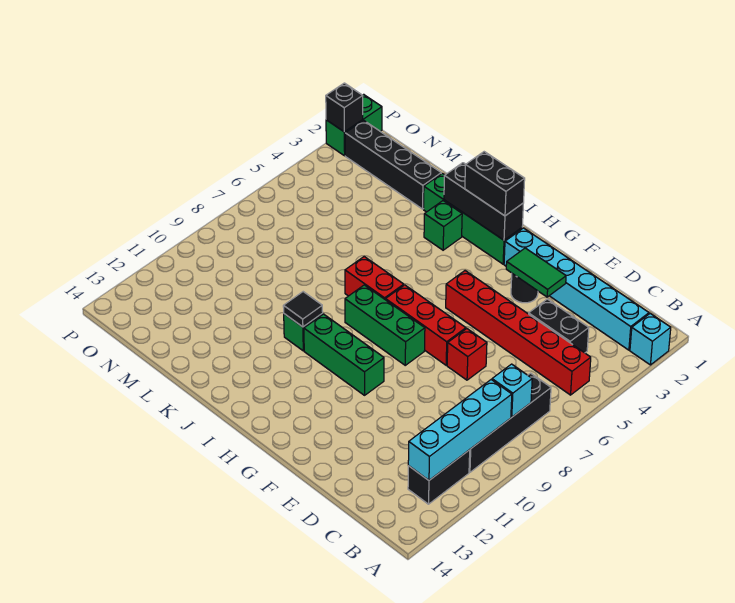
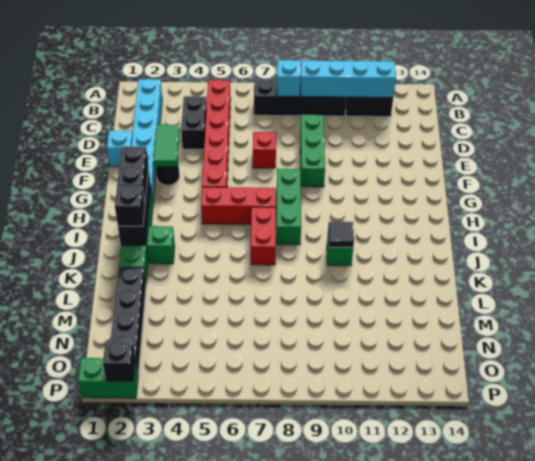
cyan 1x1 brick [630,314,671,365] -> cyan 1x1 brick moved to [107,130,133,167]
red 1x3 brick [386,285,466,365] -> red 1x3 brick turned to [201,187,276,224]
green 1x3 brick [304,314,384,395] -> green 1x3 brick moved to [300,114,325,187]
none -> black 1x1 brick [115,187,145,226]

